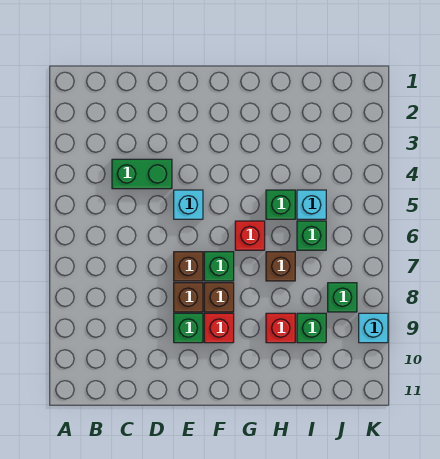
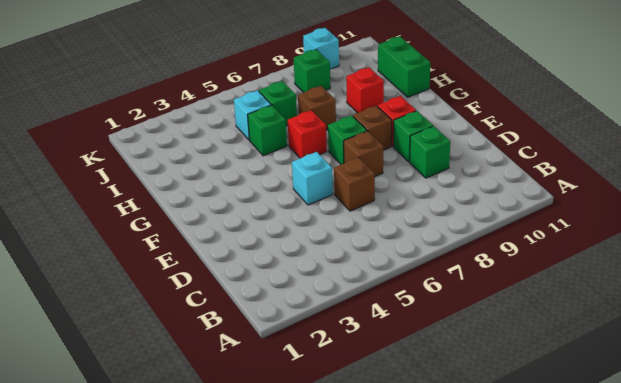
green 1x2 brick [112,159,172,189] -> green 1x2 brick moved to [378,36,430,97]
brown 1x1 brick [174,283,203,312] -> brown 1x1 brick moved to [334,158,375,211]
green 1x1 brick [297,313,326,343] -> green 1x1 brick moved to [410,126,450,178]

